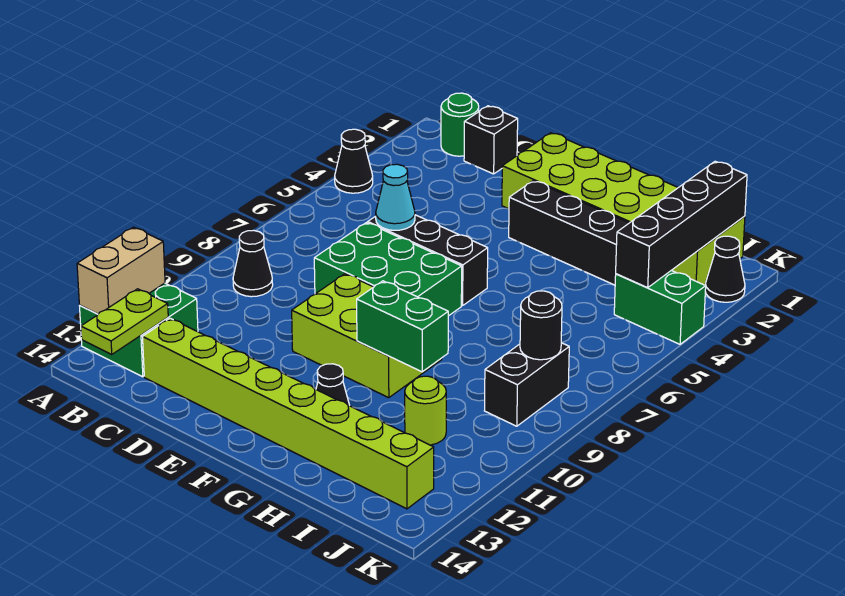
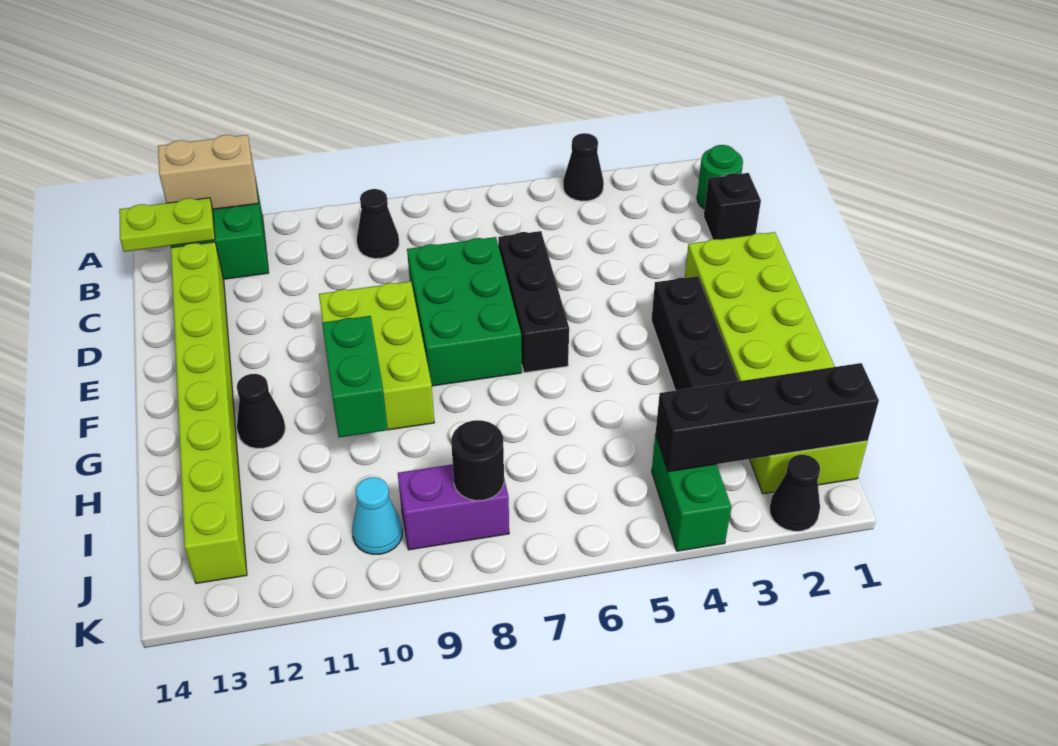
cyan 1x1 cone [376,164,415,230] -> cyan 1x1 cone moved to [352,477,402,554]
lime 1x1 round brick [405,376,446,445] -> none
black 1x2 brick [484,343,569,426] -> purple 1x2 brick [398,464,509,550]

